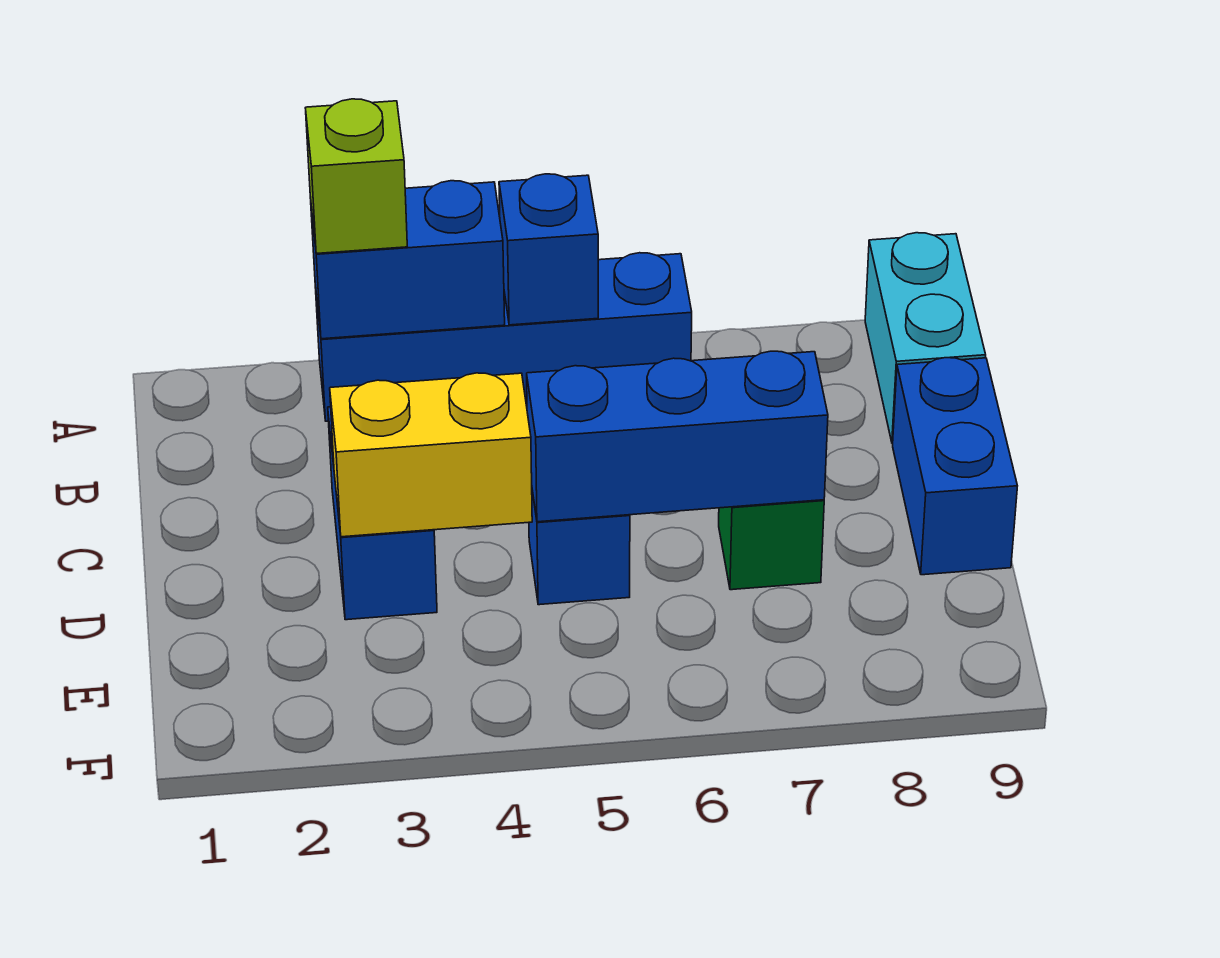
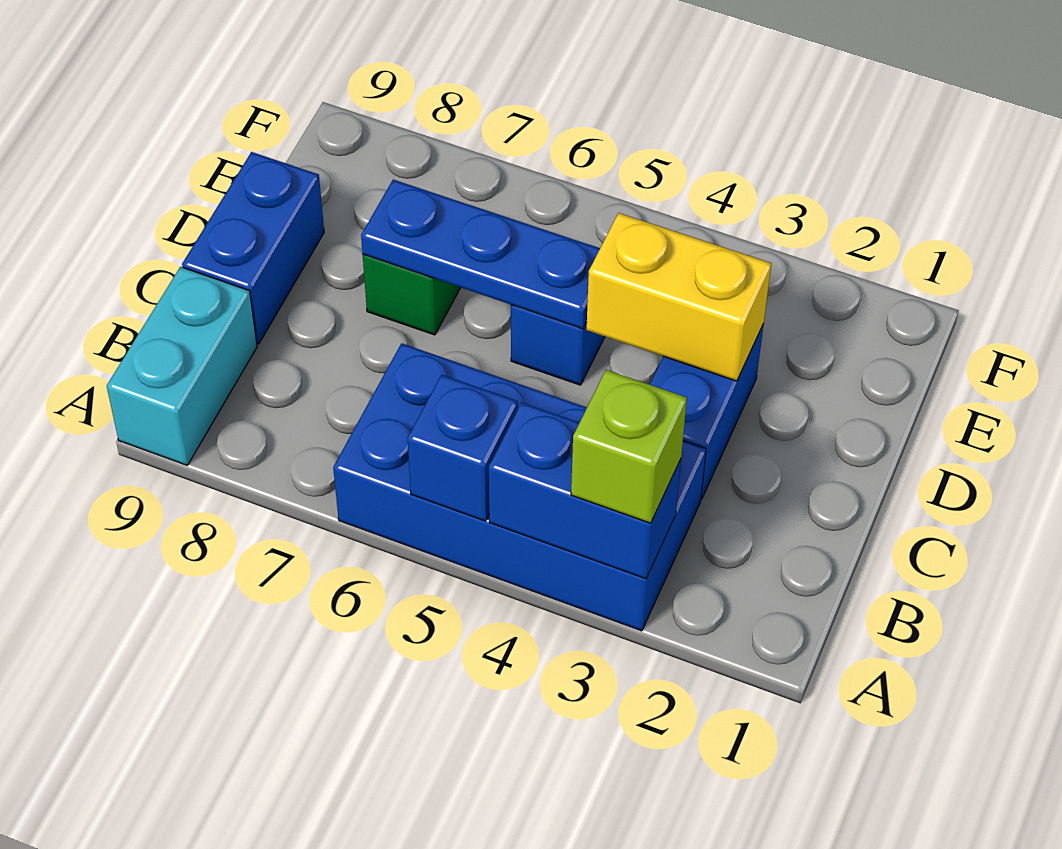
blue 1x4 brick [315,253,692,421] -> blue 2x4 brick [333,343,706,631]
blue 1x3 brick [527,351,828,522] -> blue 1x3 plate [361,180,600,329]

